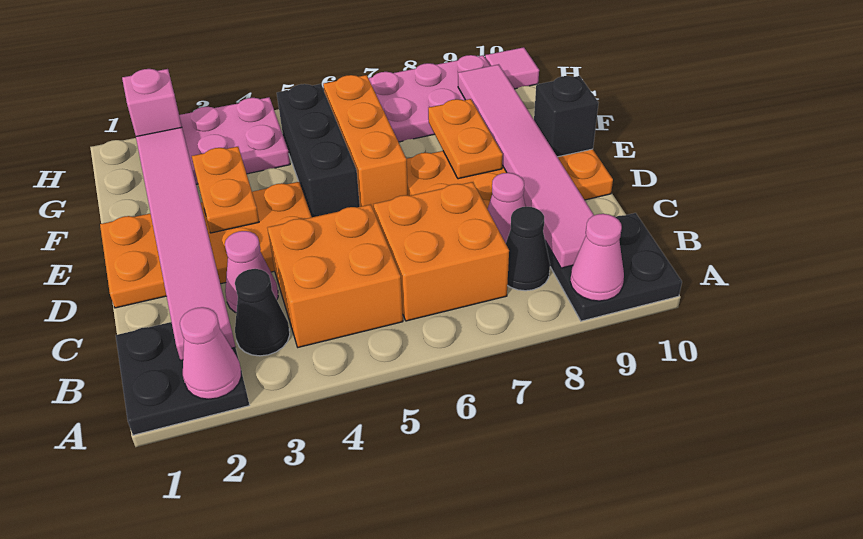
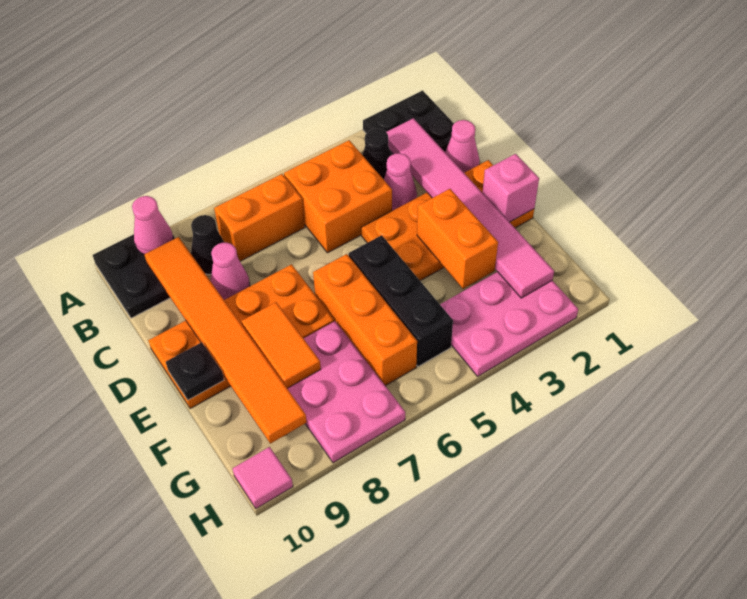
pink 1x1 cone [180,307,241,399] -> pink 1x1 cone moved to [445,120,480,173]
orange 2x2 brick [374,182,509,321] -> orange 1x2 brick [214,174,305,261]
pink 1x6 tile [458,64,594,268] -> orange 1x6 tile [144,237,307,443]
orange 1x2 plate [192,147,259,233] -> orange 1x2 brick [417,189,498,289]
orange 1x2 plate [428,99,503,179] -> orange 1x2 tile [241,302,321,388]
black 1x1 brick [534,76,599,157] -> black 1x1 plate [166,342,224,400]
pink 2x3 plate [368,55,490,142] -> pink 2x3 plate turned to [287,321,405,463]
pink 1x1 brick [122,69,182,136] -> pink 1x1 brick moved to [483,154,539,222]

